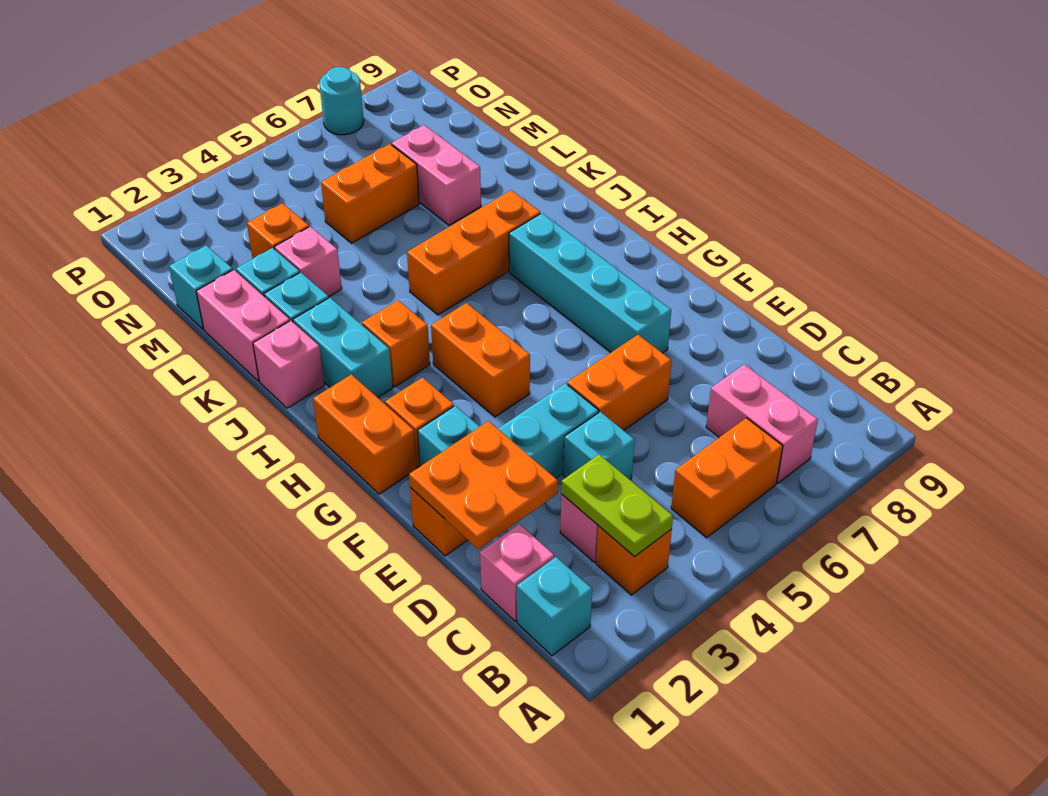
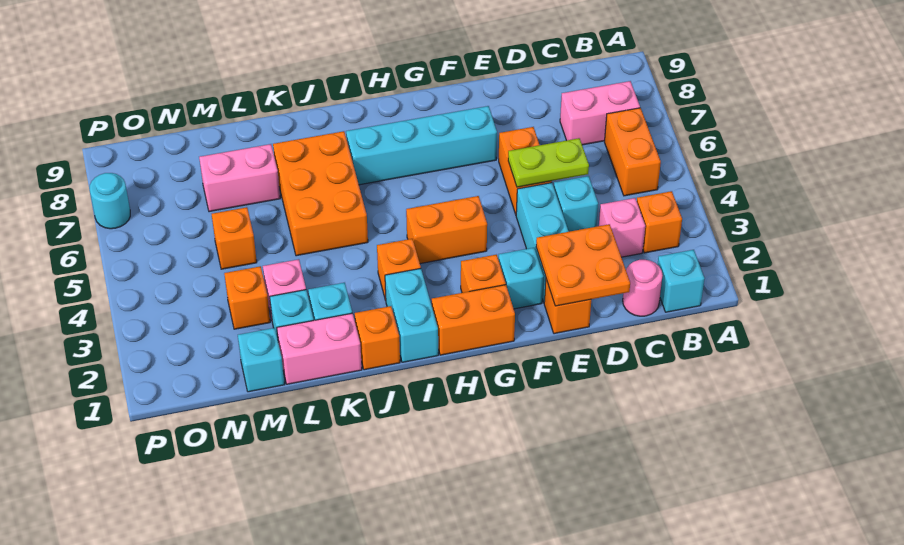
lime 1x2 plate [561,455,673,556] -> lime 1x2 plate moved to [508,138,589,187]
pink 1x1 brick [480,524,554,621] -> pink 1x1 round brick [623,260,663,316]
cyan 1x2 brick [293,298,393,398] -> cyan 1x2 brick turned to [385,269,438,362]
pink 1x1 brick [253,321,324,408] -> orange 1x1 brick [355,306,400,370]
orange 1x3 brick [407,190,540,315] -> orange 2x3 brick [273,131,368,256]
orange 1x2 brick [321,144,419,243] -> orange 1x1 brick [212,207,257,269]

